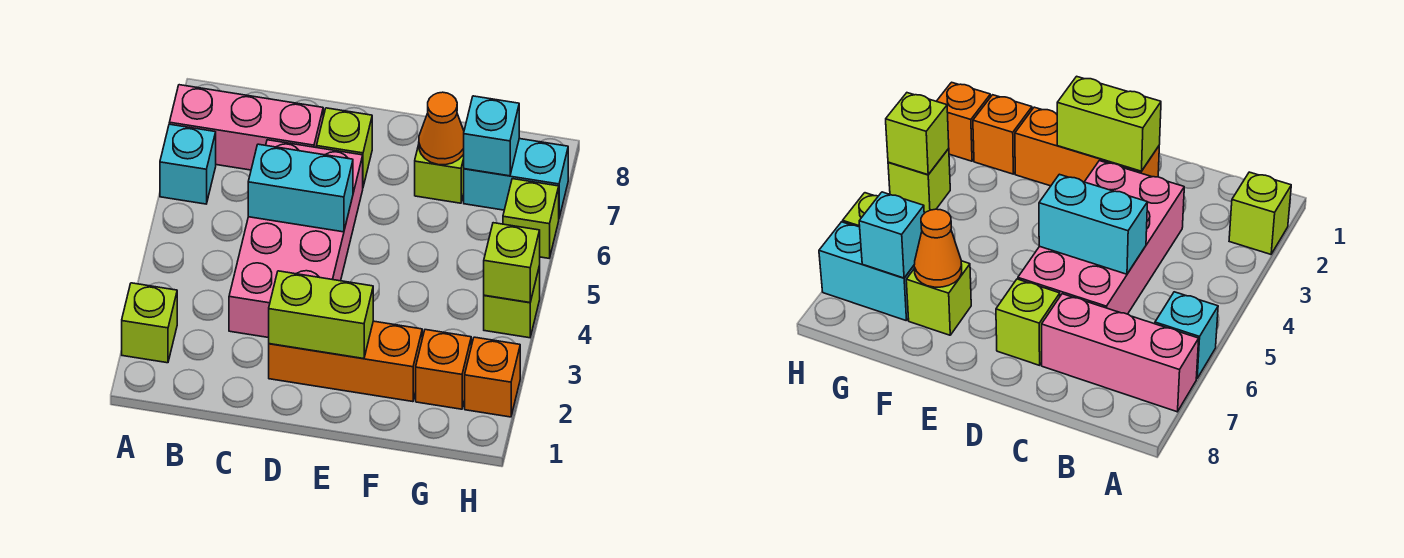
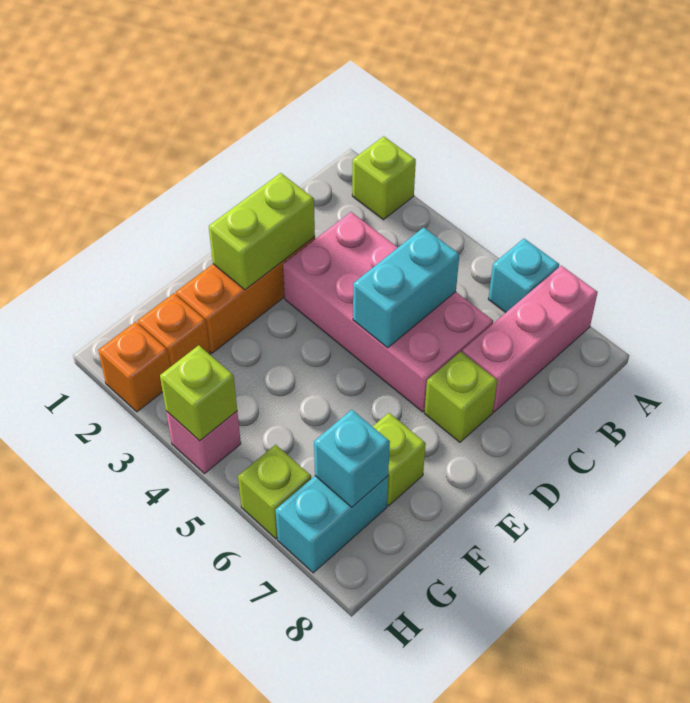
orange 1x1 cone [419,92,464,165] -> none
lime 1x1 brick [484,266,540,338] -> pink 1x1 brick [166,411,241,474]

